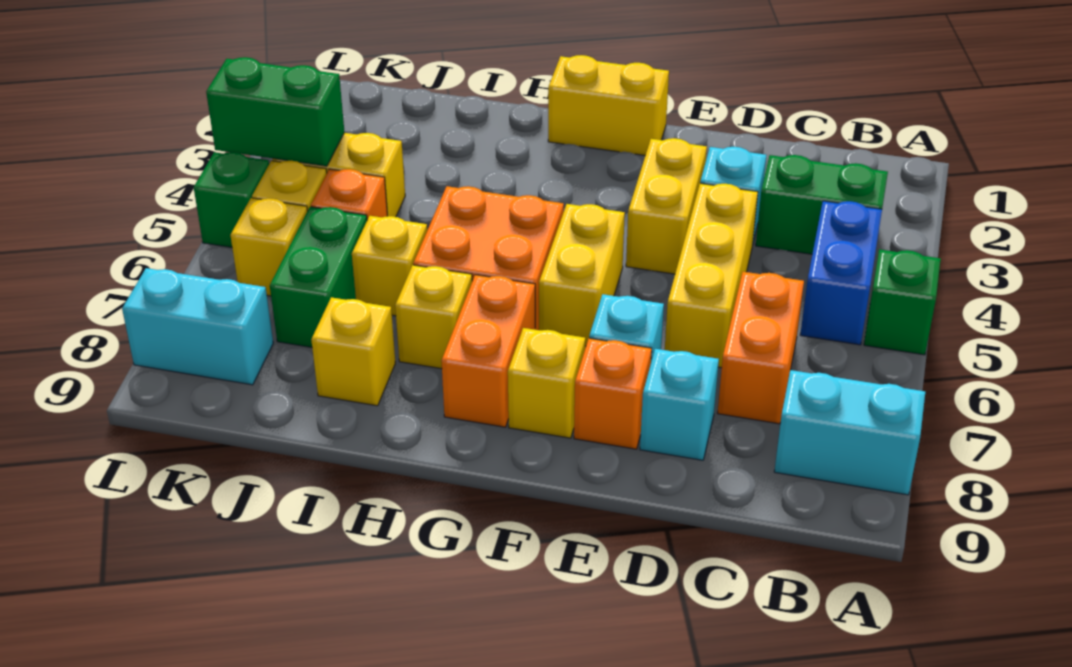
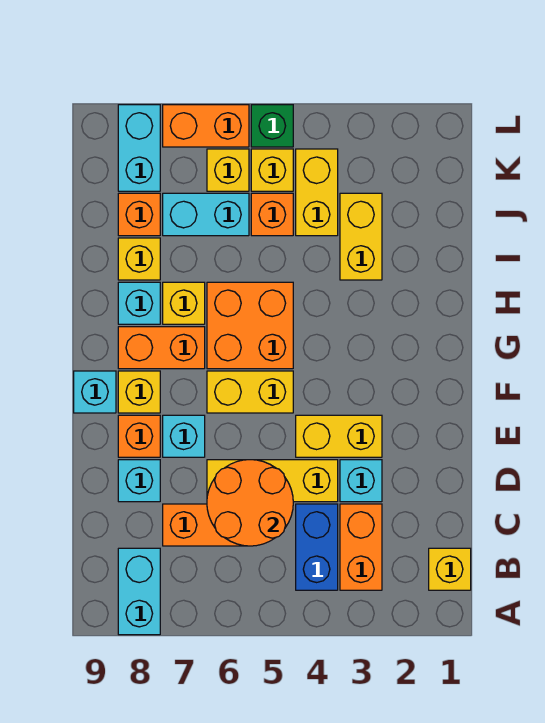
green 1x1 brick [864,249,941,355] -> none
green 1x2 brick [756,155,888,254] -> orange 1x2 brick [340,504,382,590]
blue 1x2 brick [800,201,882,345] -> blue 1x2 brick turned to [296,504,338,590]
none -> orange 2x2 round brick [207,460,293,546]
yellow 1x2 brick [548,55,669,155] -> yellow 1x2 brick moved to [340,193,382,280]
none -> cyan 1x1 brick [74,371,116,413]
none -> cyan 1x1 brick [118,282,160,324]
yellow 1x1 brick [352,216,427,316] -> yellow 1x1 brick moved to [429,548,471,590]
green 1x2 brick [270,207,367,347] -> cyan 1x2 brick [163,193,249,236]
none -> orange 1x1 brick [118,193,160,236]
green 1x2 brick [206,57,345,166] -> none
none -> orange 1x2 brick [163,105,249,147]

